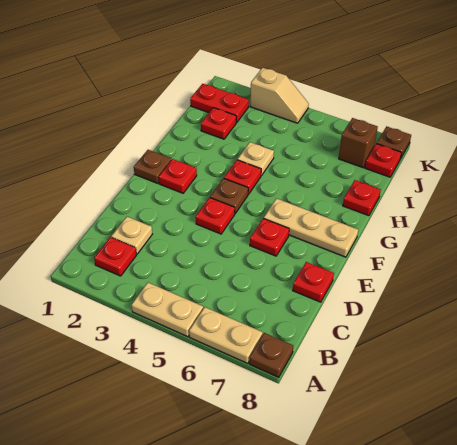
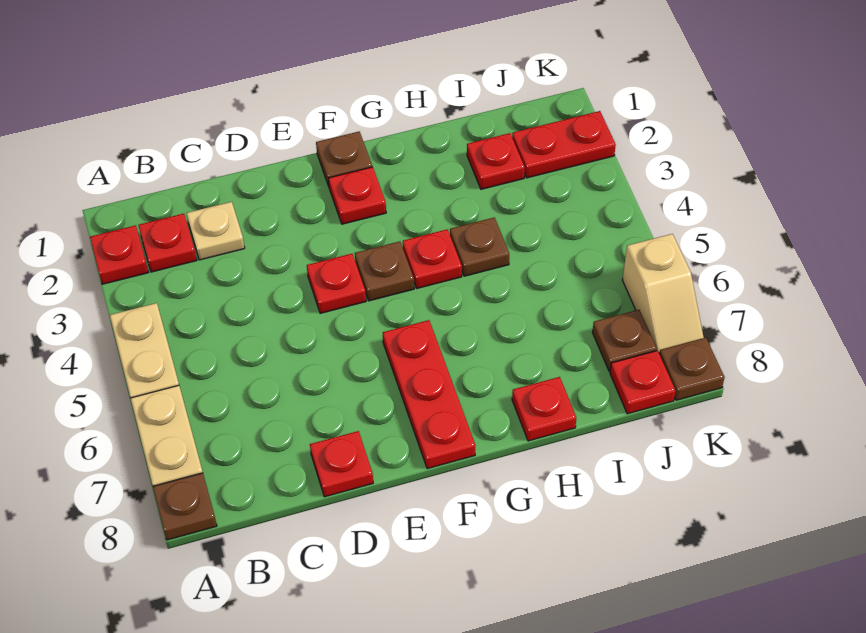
red 1x1 plate [250,218,289,256] -> red 1x1 plate moved to [90,225,148,284]
tan 1x3 plate [264,198,358,257] -> red 1x3 plate [383,320,476,469]
tan 1x1 plate [237,142,274,176] -> brown 1x1 plate [450,217,509,276]
red 1x2 plate [190,84,249,123] -> red 1x2 plate turned to [512,111,616,178]
brown 1x1 brick [339,118,378,168] -> brown 1x1 plate [592,310,657,372]
tan 1x2 slope [250,68,309,123] -> tan 1x2 slope moved to [622,234,704,353]

